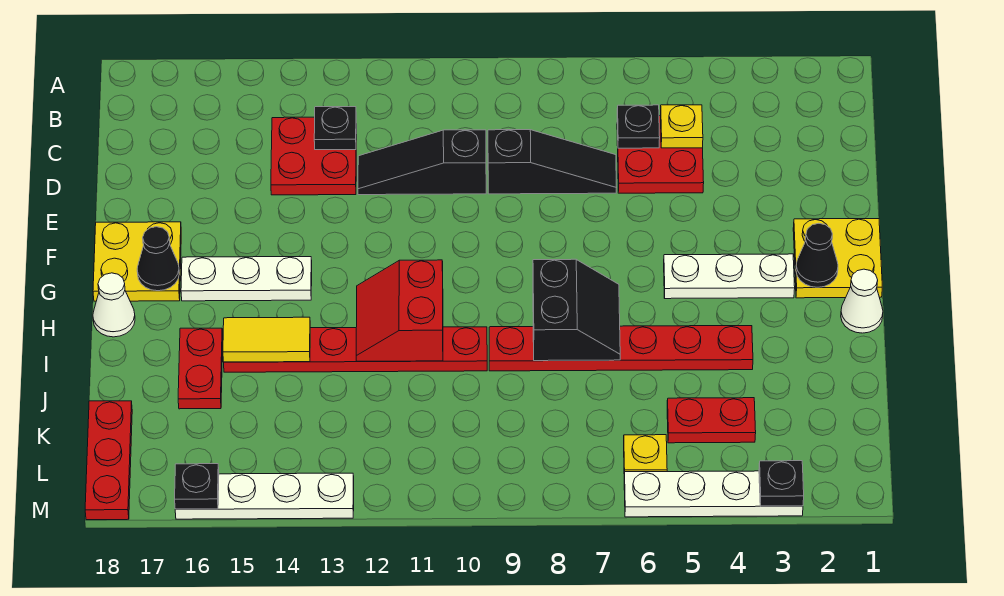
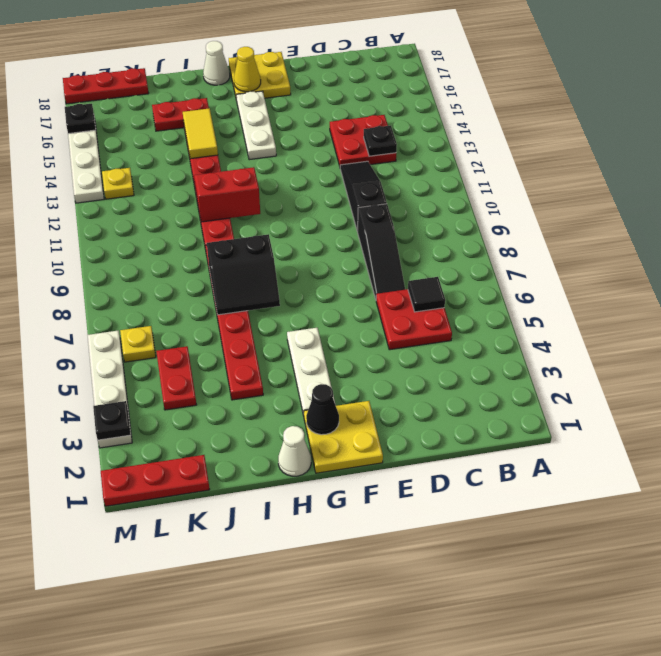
yellow 1x1 plate [660,105,703,148] -> yellow 1x1 plate moved to [102,168,134,199]
black 1x1 plate [617,105,660,148] -> black 1x1 tile [408,277,445,312]
black 1x1 cone [137,227,179,291] -> yellow 1x1 cone [234,47,261,92]
none -> red 1x3 plate [101,455,210,506]

